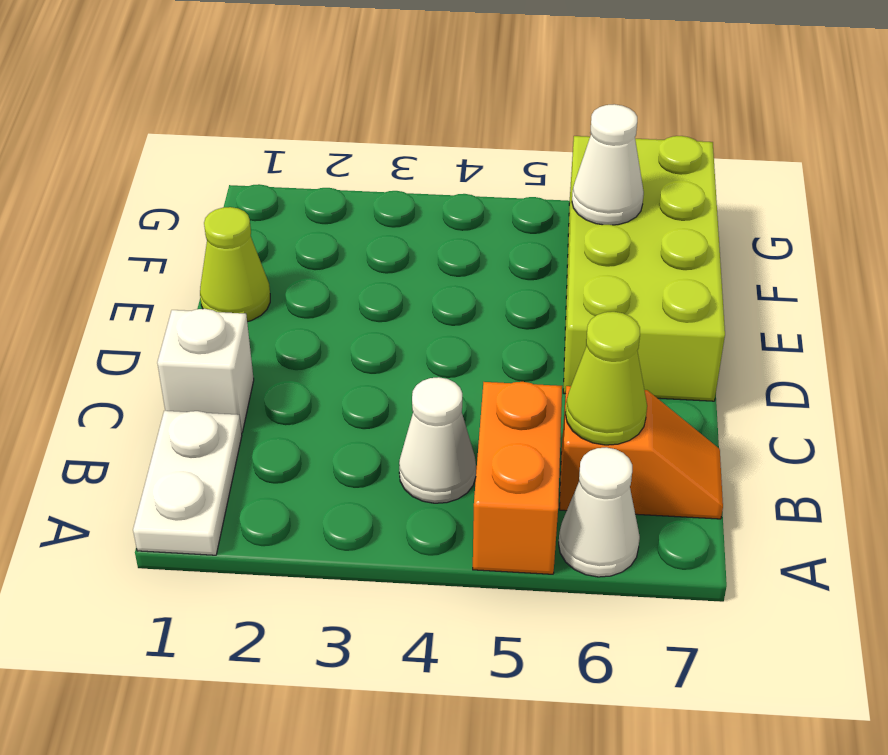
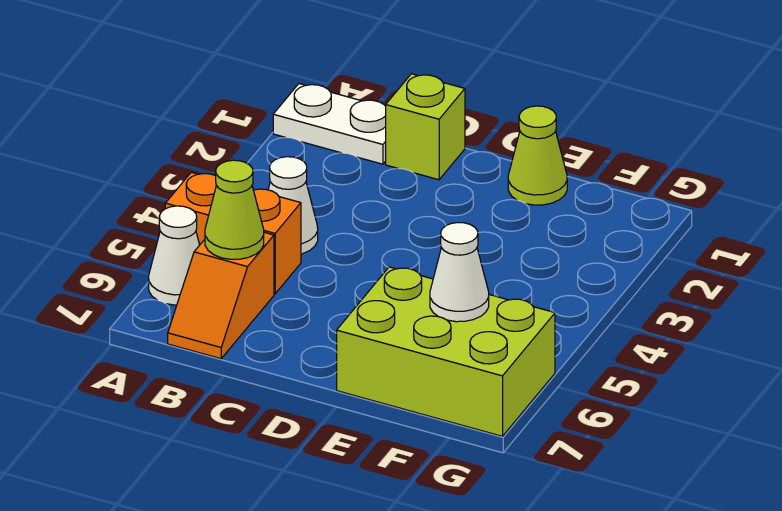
white 1x1 brick [157,309,254,433] -> lime 1x1 brick [386,74,465,180]
lime 2x4 brick [563,136,725,401] -> lime 2x3 brick [337,267,555,436]

